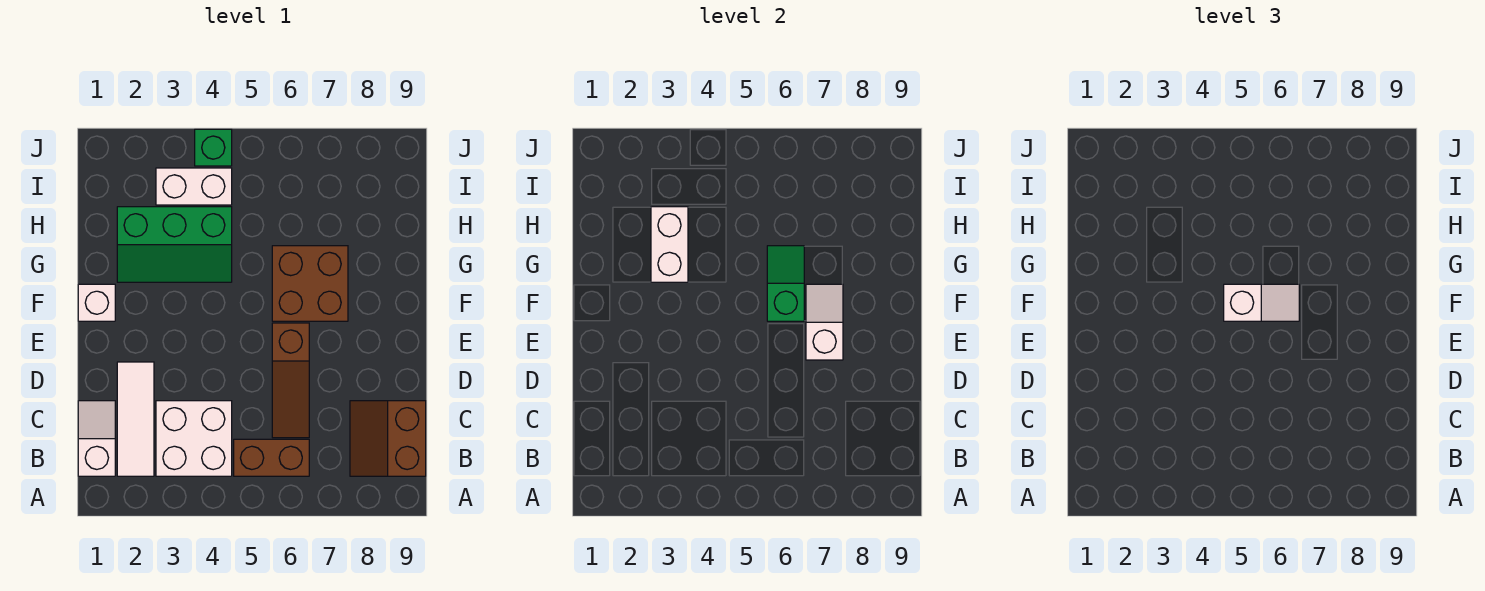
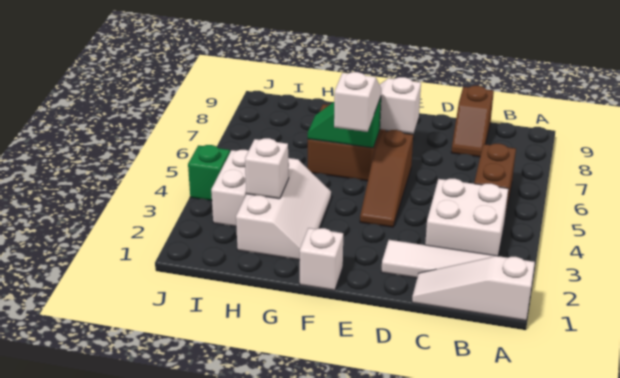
white 1x2 slope [78,401,115,476] -> white 1x3 slope [412,256,535,321]
brown 2x2 slope [350,401,426,476] -> brown 1x2 slope [451,86,494,157]
brown 1x3 slope [272,323,309,438] -> brown 1x3 slope turned to [360,130,413,227]
green 2x3 slope [117,207,232,282] -> white 2x3 slope [236,158,331,260]
white 1x2 brick [651,207,688,282] -> white 1x1 brick [245,138,289,199]

